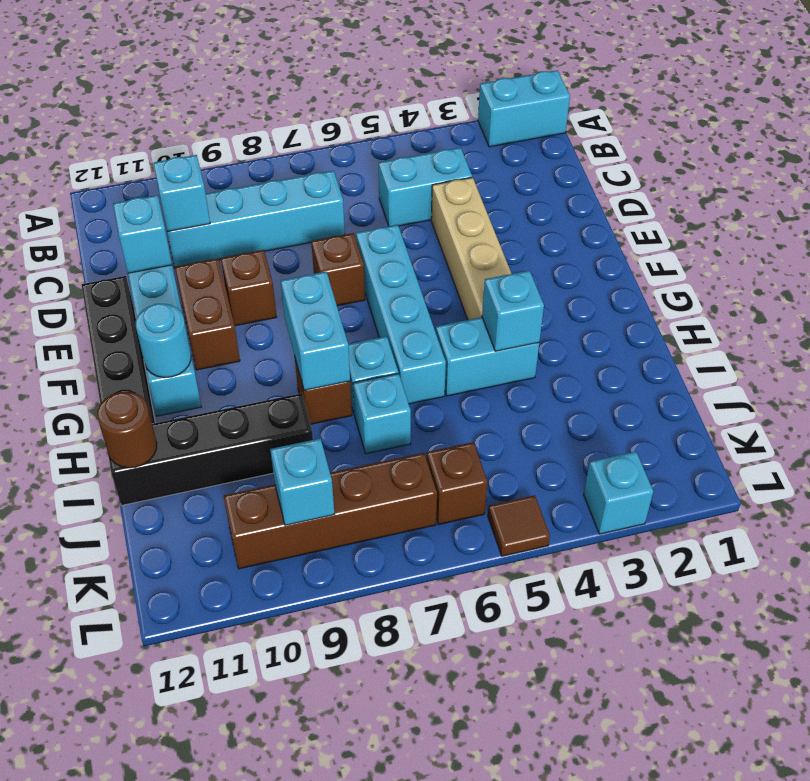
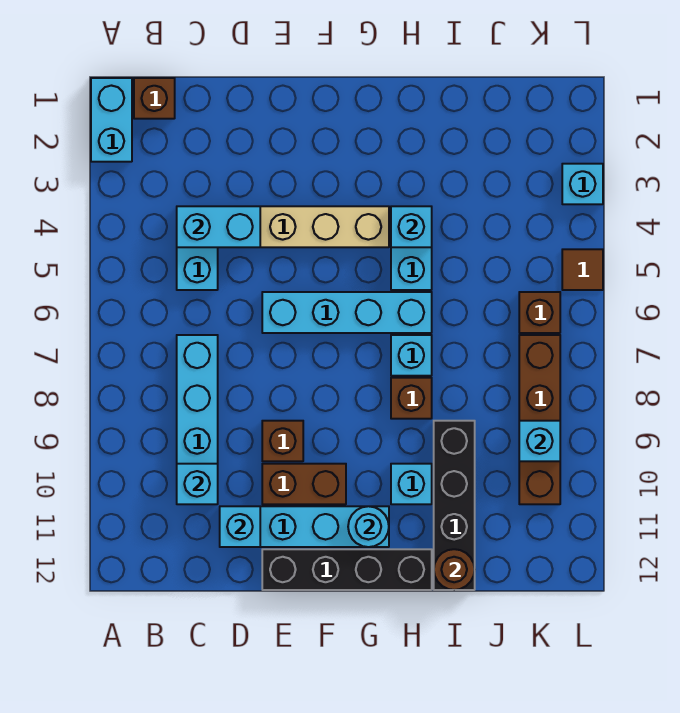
brown 1x1 brick [311,233,365,306] -> brown 1x1 brick moved to [134,78,175,119]
cyan 1x2 brick [281,271,350,390] -> cyan 1x2 brick moved to [177,206,260,247]
cyan 1x1 brick [353,373,411,454] -> cyan 1x1 brick moved to [391,464,432,504]

